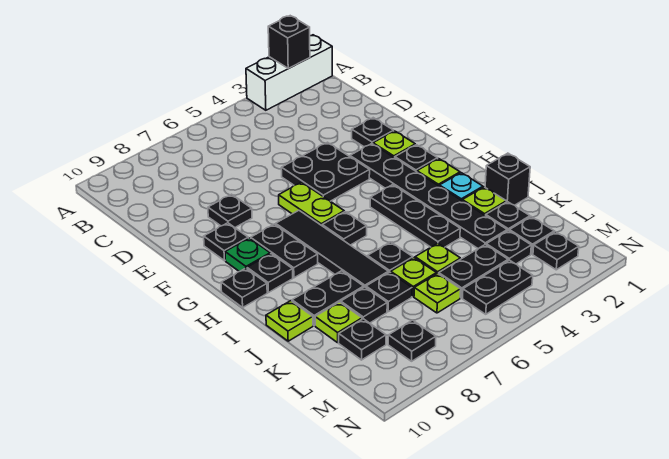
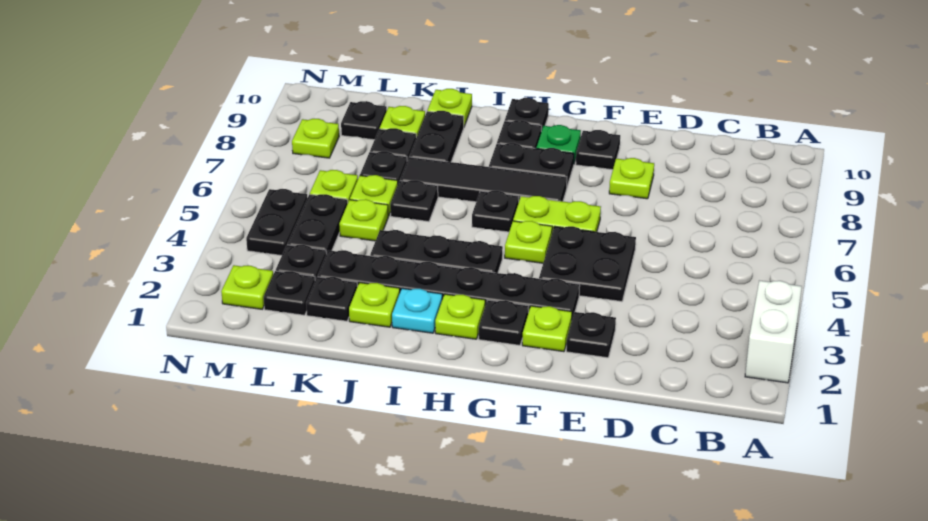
white 1x3 brick [246,35,332,110] -> white 1x2 brick [745,280,802,383]
black 1x1 brick [268,16,310,68] -> none
black 1x1 plate [208,194,252,227] -> lime 1x1 plate [609,158,654,199]
none -> lime 1x1 plate [505,221,552,263]
black 1x1 brick [485,153,530,205] -> none
black 1x1 plate [533,232,579,270] -> lime 1x1 plate [221,265,273,309]
black 1x1 plate [388,320,436,361] -> lime 1x1 plate [292,119,339,158]

